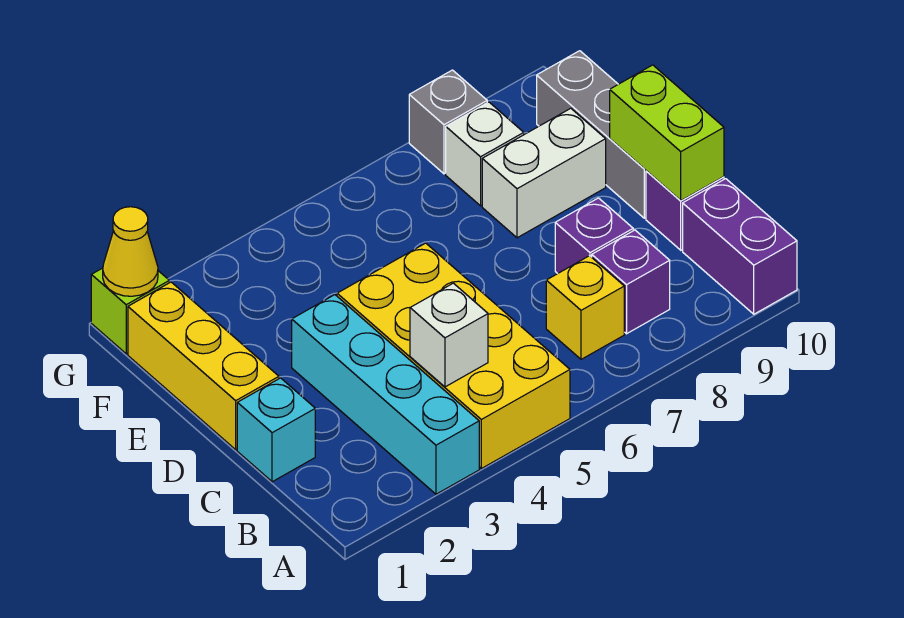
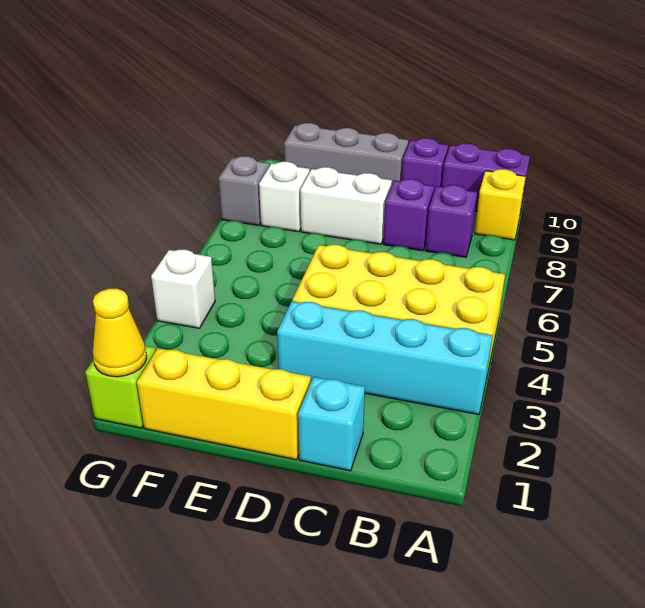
white 1x1 brick [410,283,488,387] -> white 1x1 brick moved to [151,250,215,328]
yellow 1x1 brick [546,256,624,359] -> yellow 1x1 brick moved to [475,169,526,240]
lime 1x2 brick [610,65,724,201] -> none
white 1x2 brick [482,108,606,238] -> white 1x2 brick turned to [300,167,392,244]

